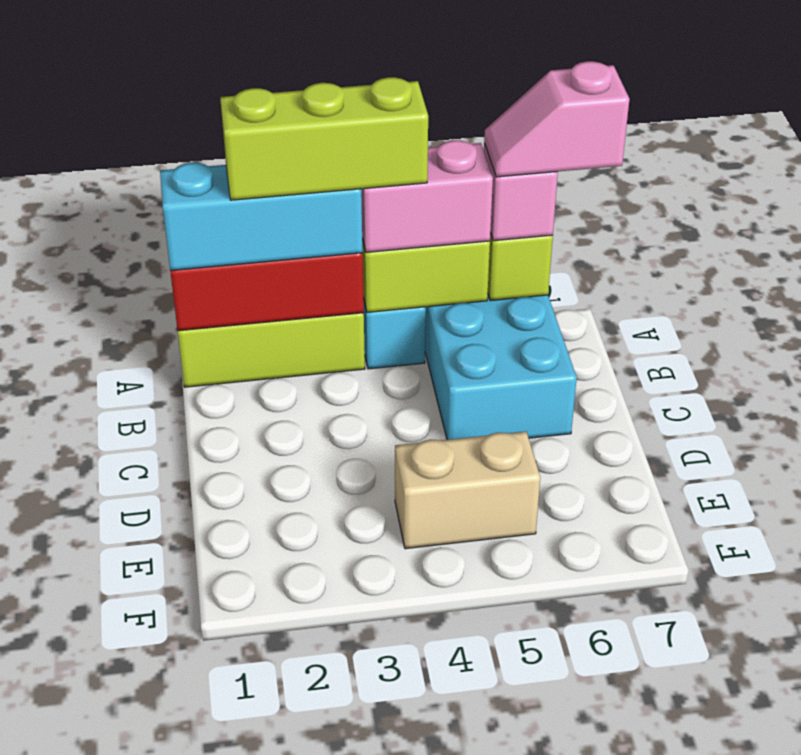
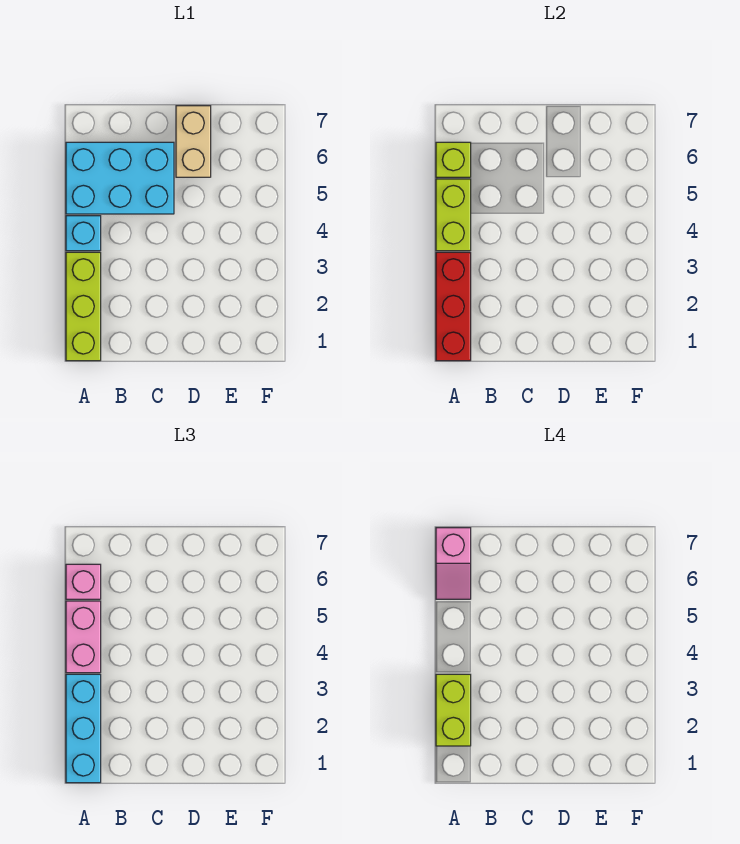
lime 1x3 brick [220,77,428,200] -> lime 1x2 brick [436,674,471,746]
tan 1x2 brick [395,431,540,549] -> tan 1x2 brick moved to [176,106,211,177]

